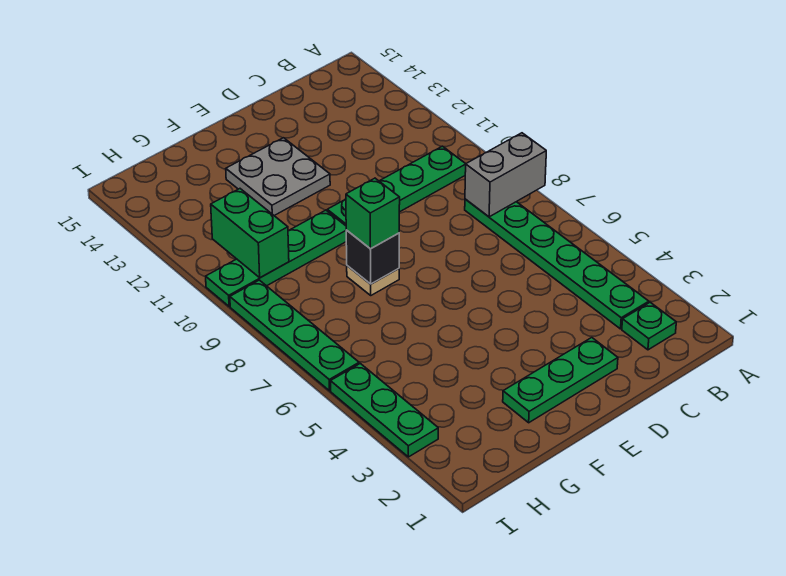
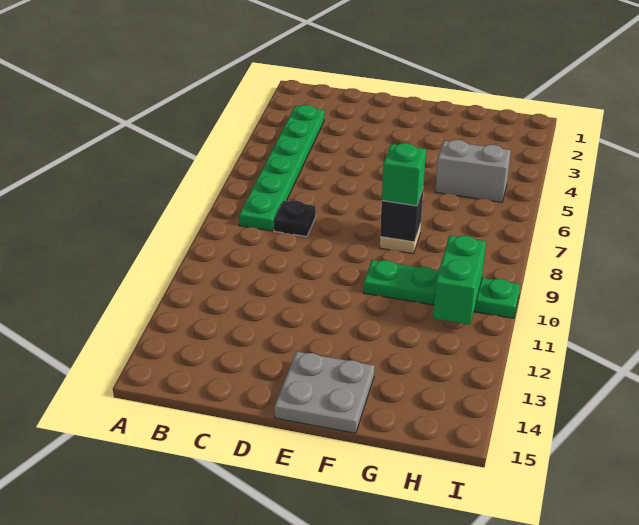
grey 1x2 brick [465,133,546,217] -> grey 1x2 brick moved to [435,140,511,202]
green 1x1 plate [622,302,676,350] -> none
green 1x4 plate [327,146,466,226] -> none
none -> black 1x1 plate [274,201,316,237]
green 1x3 plate [503,338,618,423] -> none
grey 2x2 plate [226,138,330,216] -> grey 2x2 plate moved to [274,352,374,433]
green 1x3 plate [331,363,438,457] -> none
green 1x4 plate [230,280,359,391] -> none

